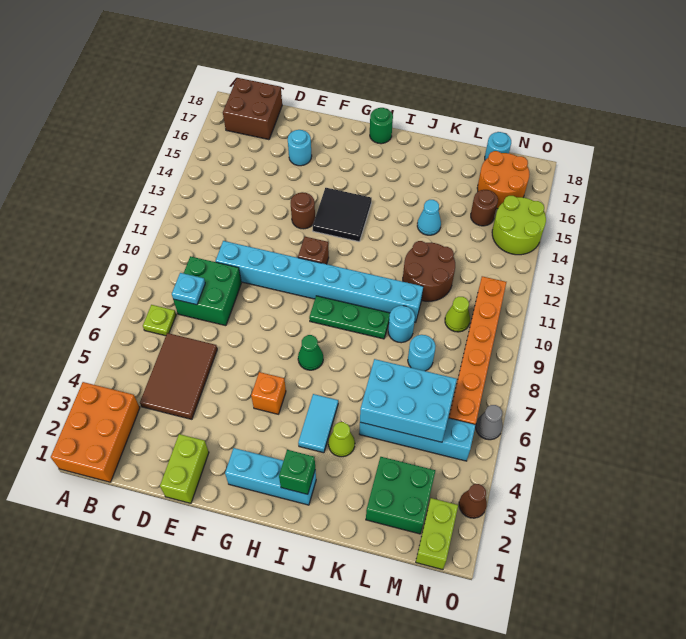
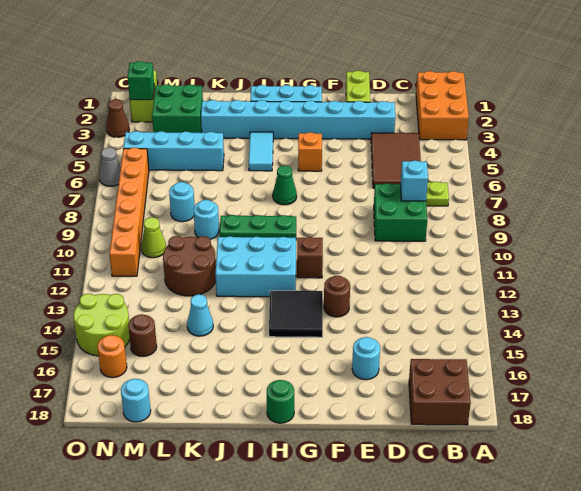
cyan 1x1 plate [172,273,205,305] -> cyan 1x1 brick [401,161,428,201]
cyan 1x8 brick [215,241,423,322] -> cyan 1x8 brick moved to [201,100,395,139]
green 1x1 brick [279,450,315,494] -> green 1x1 brick moved to [128,61,154,100]
lime 1x1 cone [328,422,355,457] -> none
cyan 2x3 brick [360,359,457,442] -> cyan 2x3 brick moved to [215,236,296,297]
orange 2x2 round brick [477,151,530,209] -> orange 1x1 round brick [97,335,127,378]

